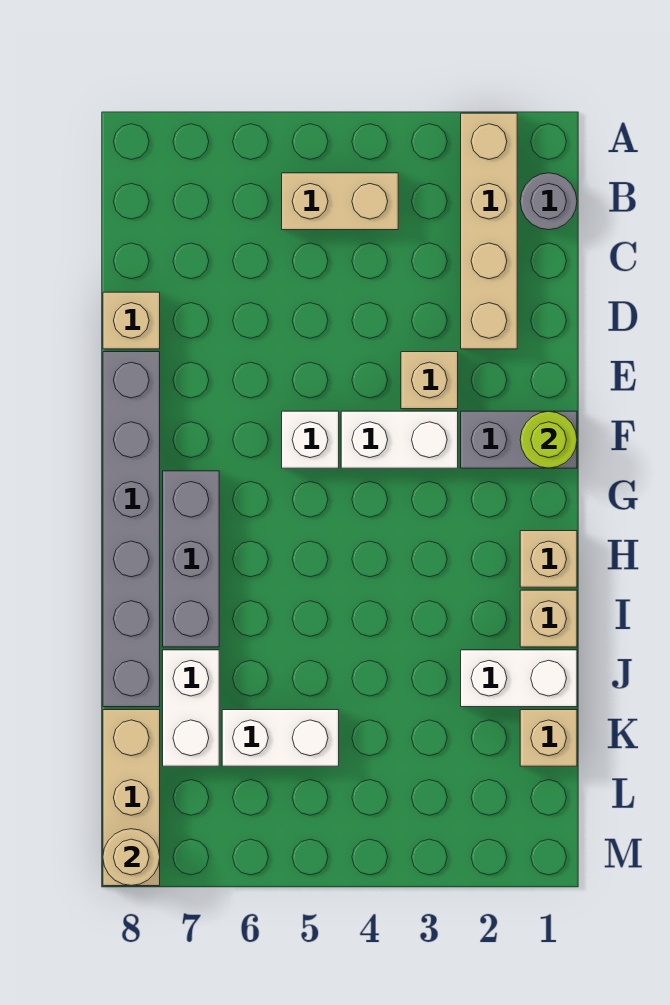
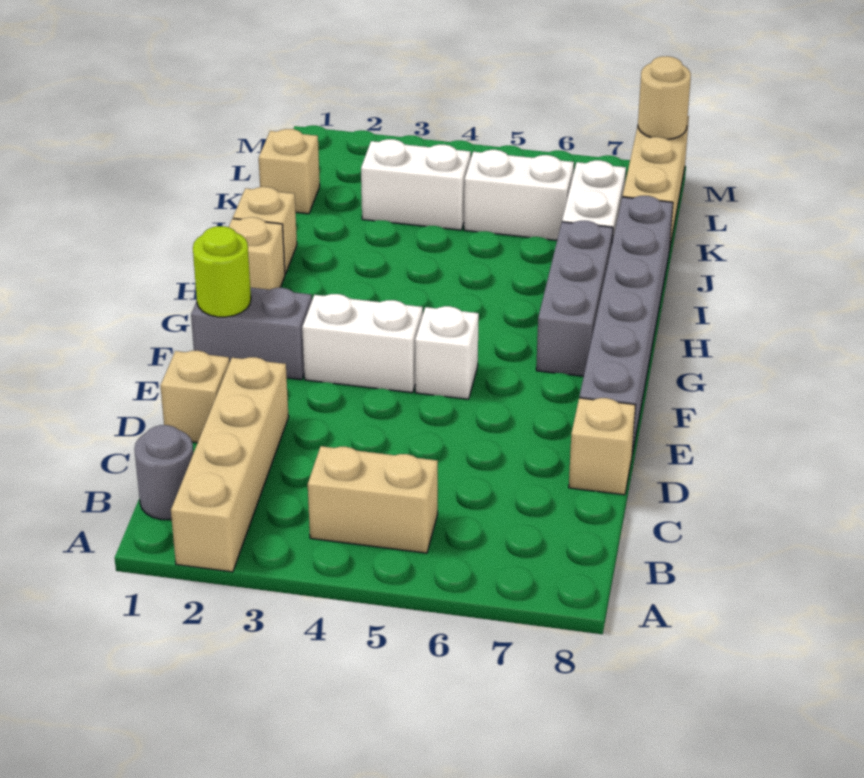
tan 1x1 brick [401,352,458,409] -> tan 1x1 brick moved to [160,351,229,443]
white 1x2 brick [461,650,577,707] -> white 1x2 brick moved to [361,139,471,230]

